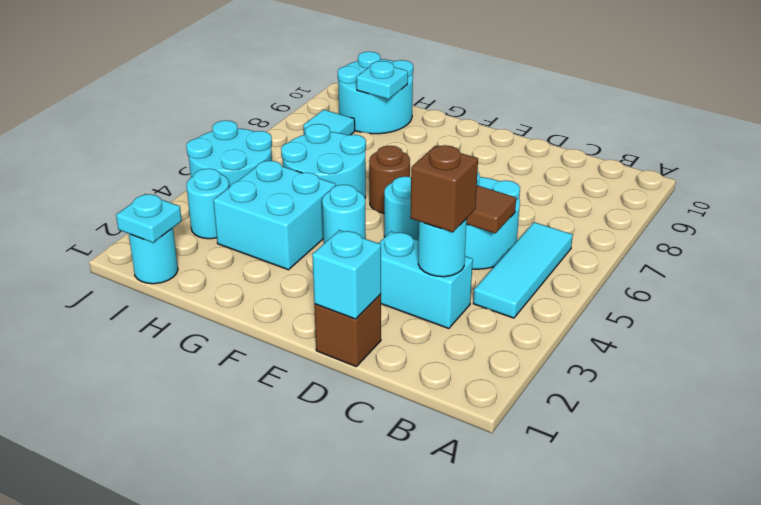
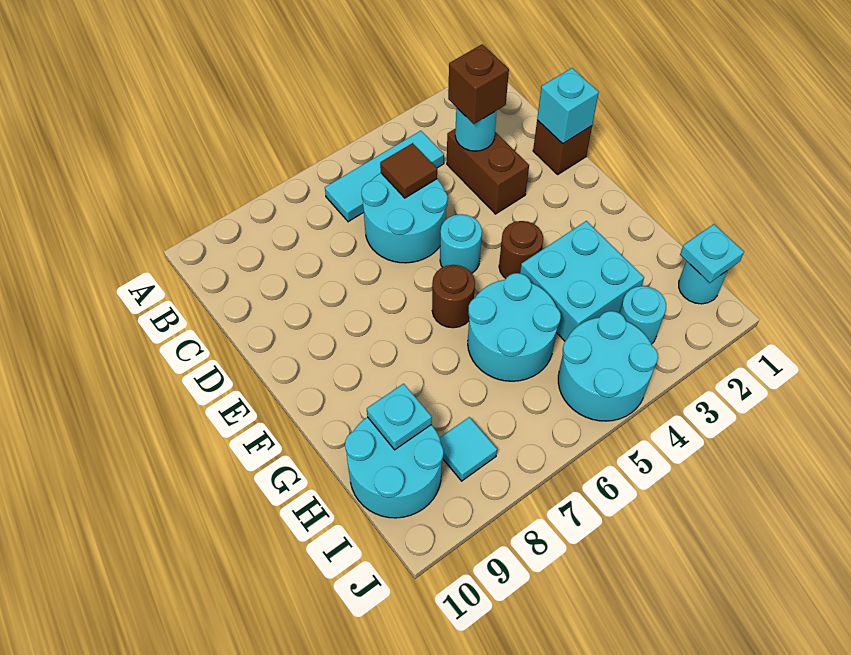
cyan 1x2 brick [379,231,473,329] -> brown 1x2 brick [447,128,529,214]
cyan 1x1 round brick [322,185,366,243] -> brown 1x1 round brick [499,221,543,278]

